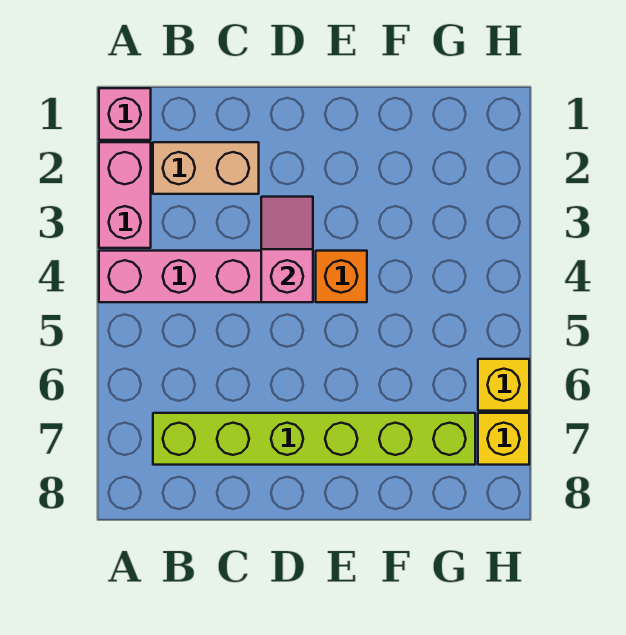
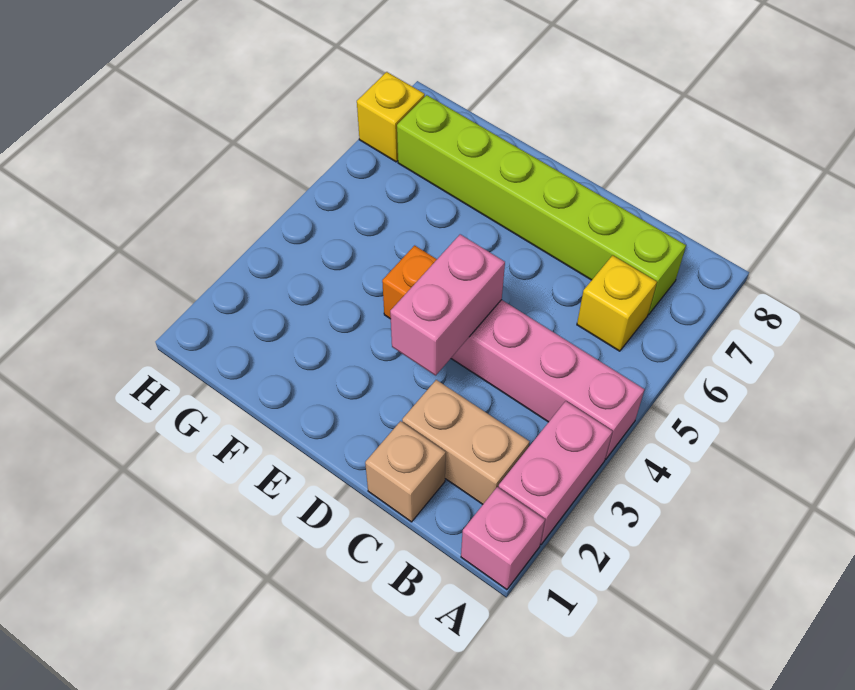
none -> tan 1x1 brick [365,421,446,522]
pink 1x2 slope [261,197,313,302] -> pink 1x2 brick [390,234,505,375]
yellow 1x1 brick [478,359,529,411] -> yellow 1x1 brick moved to [577,255,657,351]

